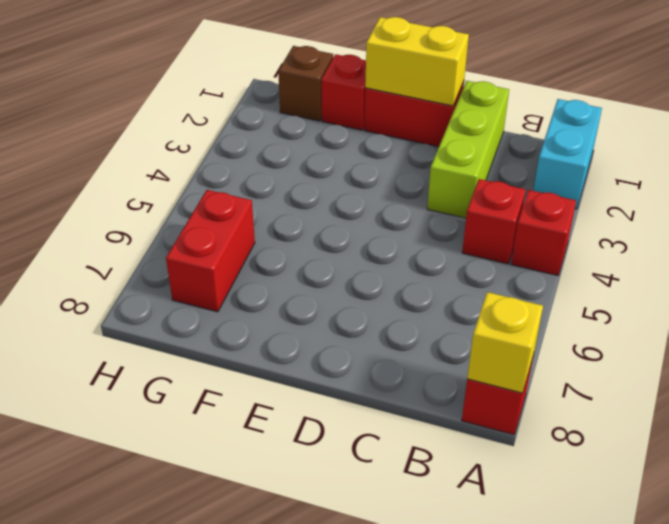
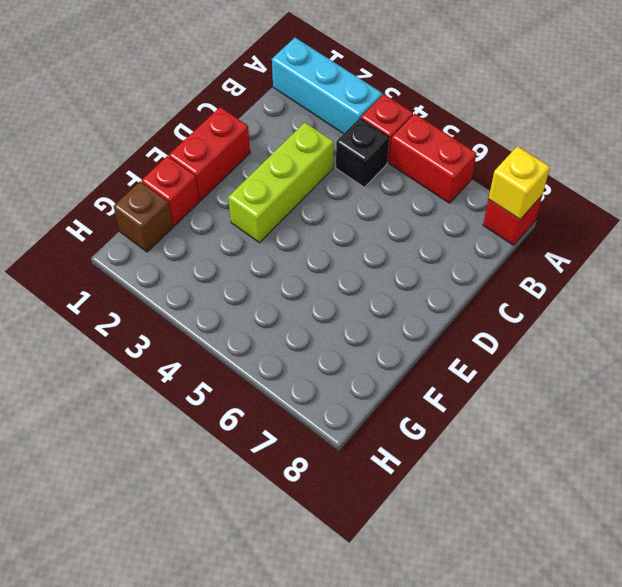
cyan 1x2 brick [533,99,602,209] -> cyan 1x3 brick [272,38,382,134]
red 1x1 brick [462,179,526,264] -> black 1x1 brick [336,118,389,187]
lime 1x3 brick [427,81,509,218] -> lime 1x3 brick turned to [228,123,334,243]
yellow 1x2 brick [365,17,469,106] -> none
red 1x2 brick [166,190,255,312] -> red 1x2 brick moved to [390,114,476,203]

